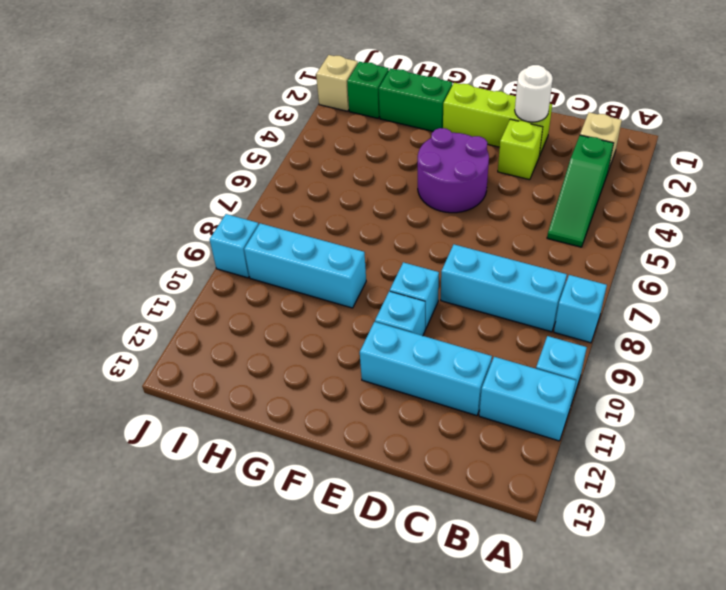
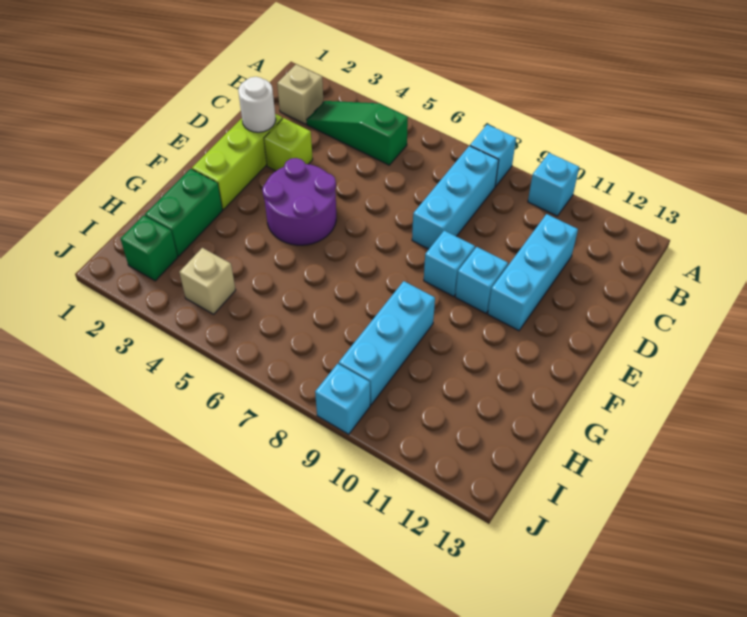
cyan 1x2 brick [479,357,576,441] -> none
green 1x3 slope [547,135,614,247] -> green 1x3 slope turned to [307,101,408,165]
tan 1x1 brick [316,55,358,111] -> tan 1x1 brick moved to [179,248,236,314]

